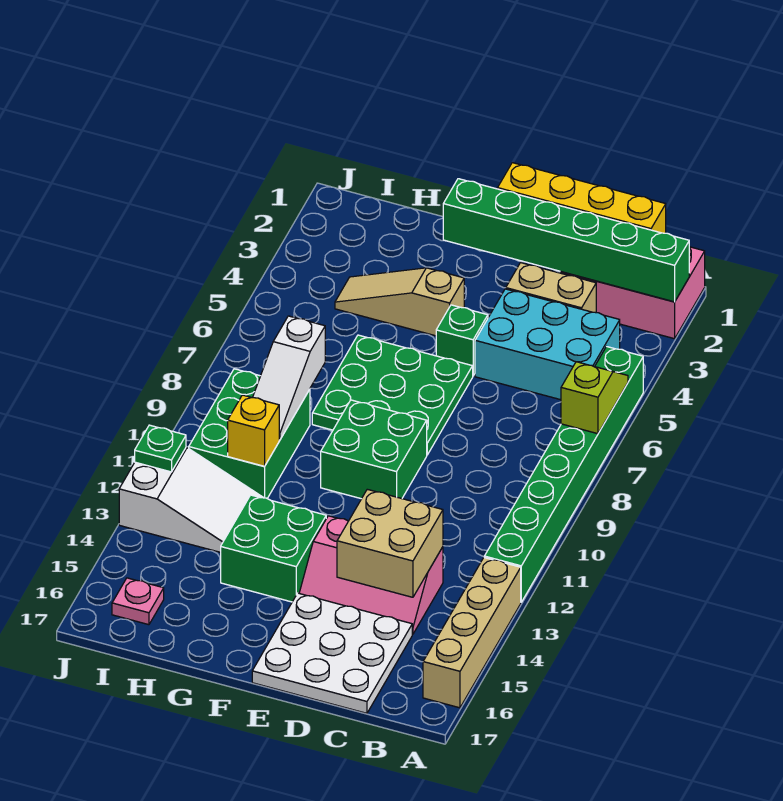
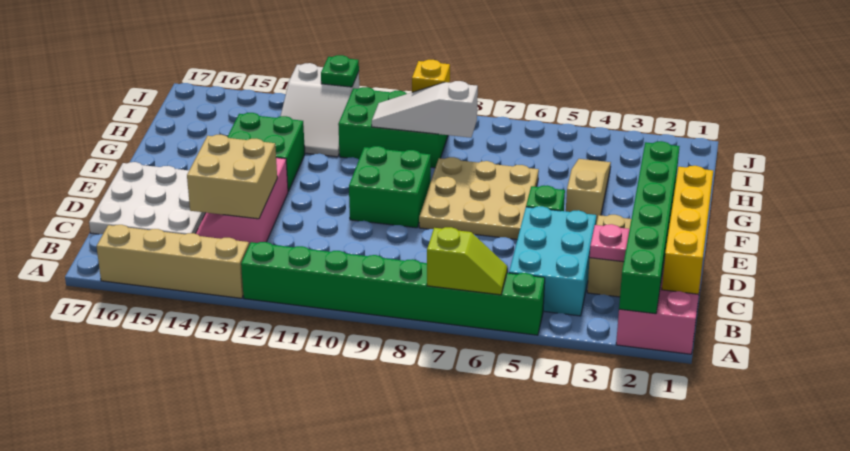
green 3x3 plate [312,335,473,455] -> tan 3x3 plate [419,157,539,239]
yellow 1x1 brick [228,395,279,466] -> yellow 1x1 brick moved to [412,60,450,92]
pink 1x1 plate [112,578,164,625] -> pink 1x1 plate moved to [590,224,630,262]

